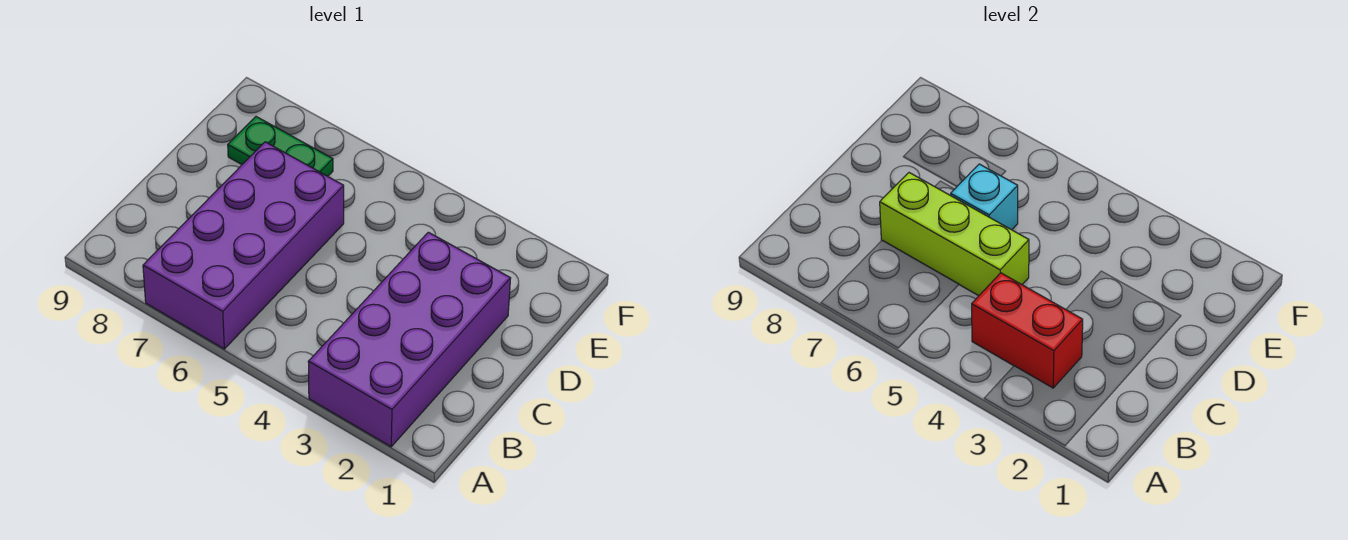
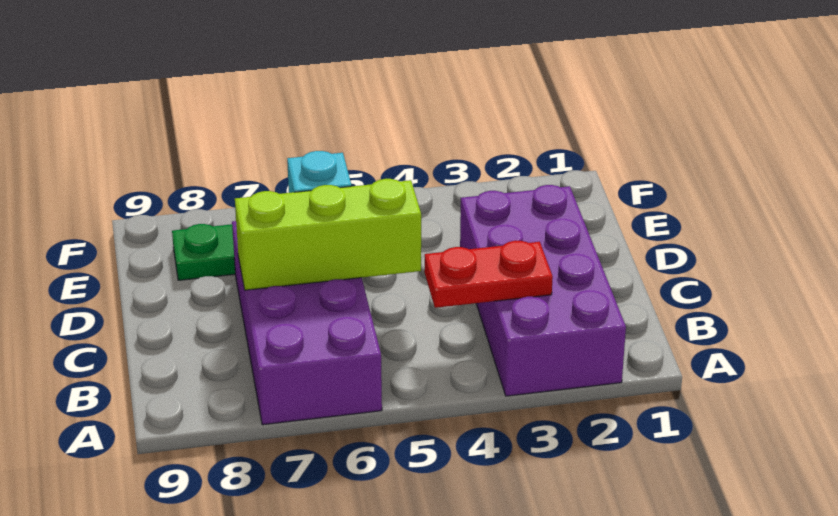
red 1x2 brick [972,273,1083,388] -> red 1x2 plate [424,241,553,308]

